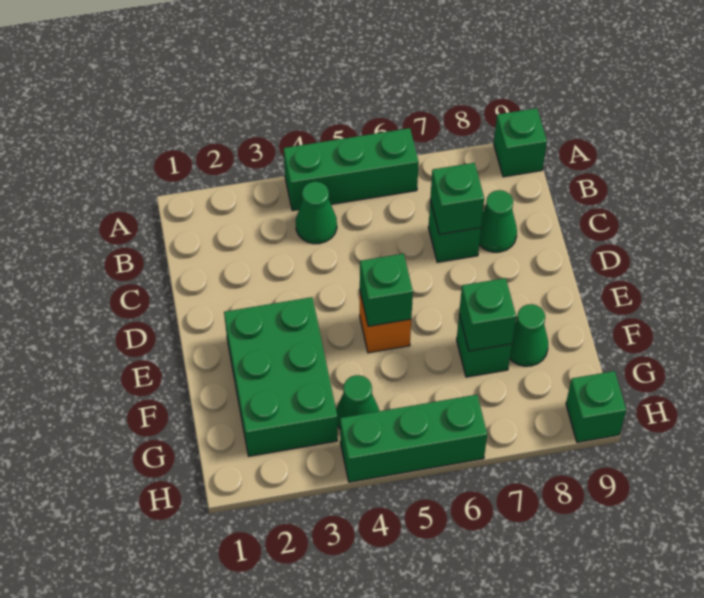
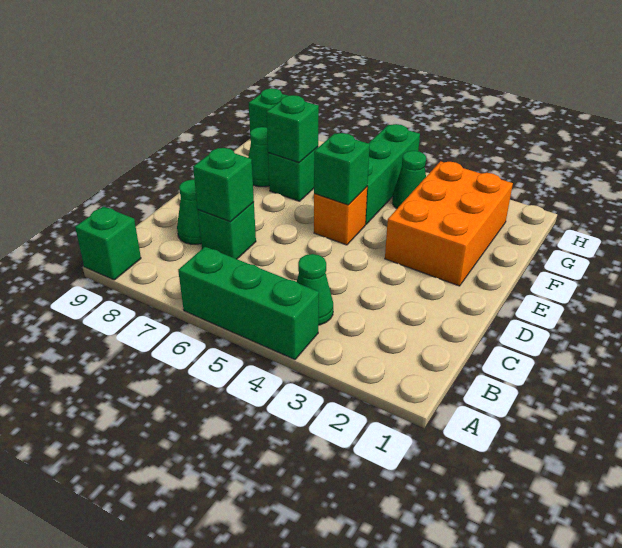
green 2x3 brick [224,297,338,456] -> orange 2x3 brick [385,161,513,286]
green 1x3 brick [340,395,487,482] -> green 1x3 brick turned to [365,124,420,224]

